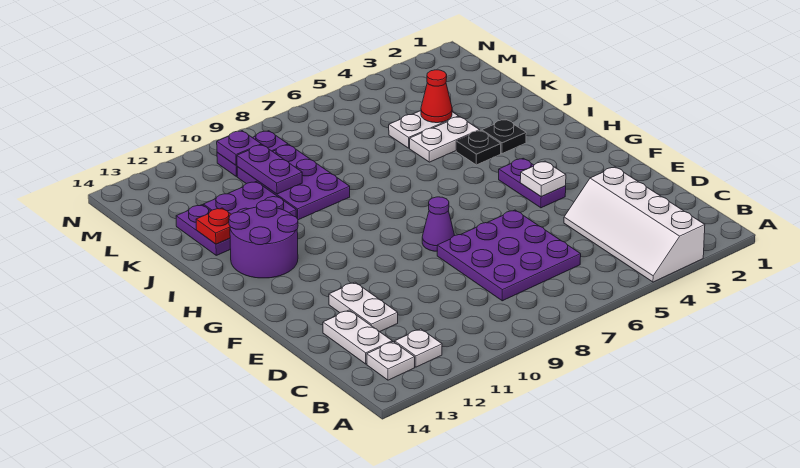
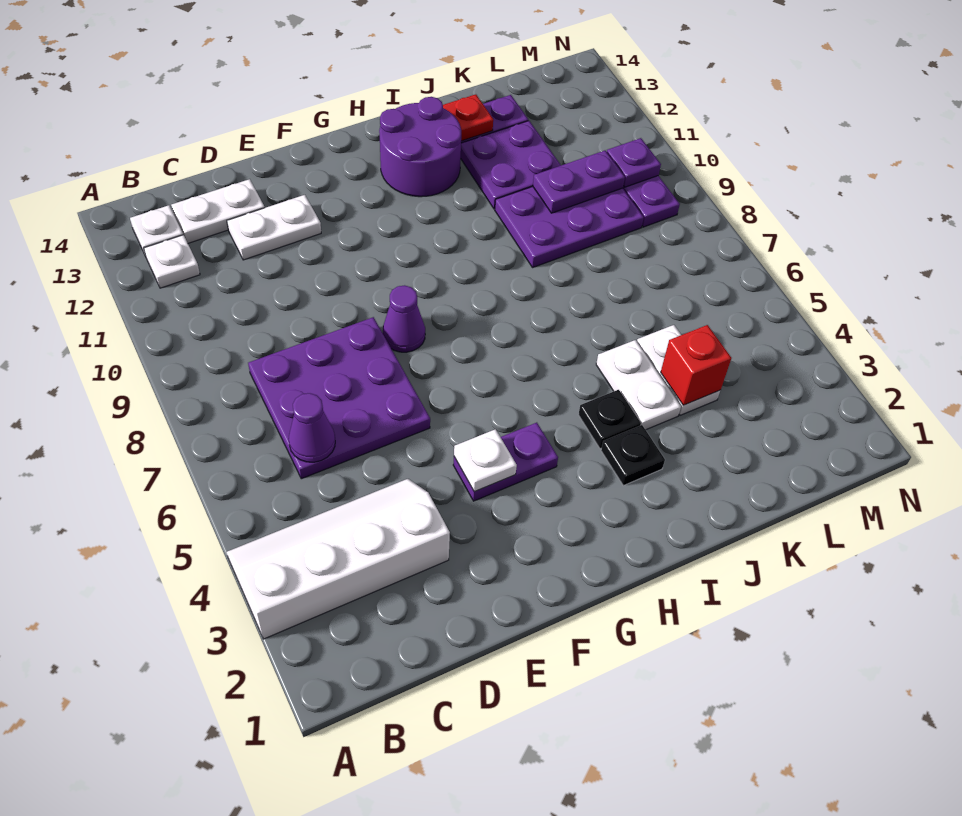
none -> purple 1x1 cone [289,393,335,462]
red 1x1 cone [421,70,452,123] -> red 1x1 brick [661,325,731,405]

